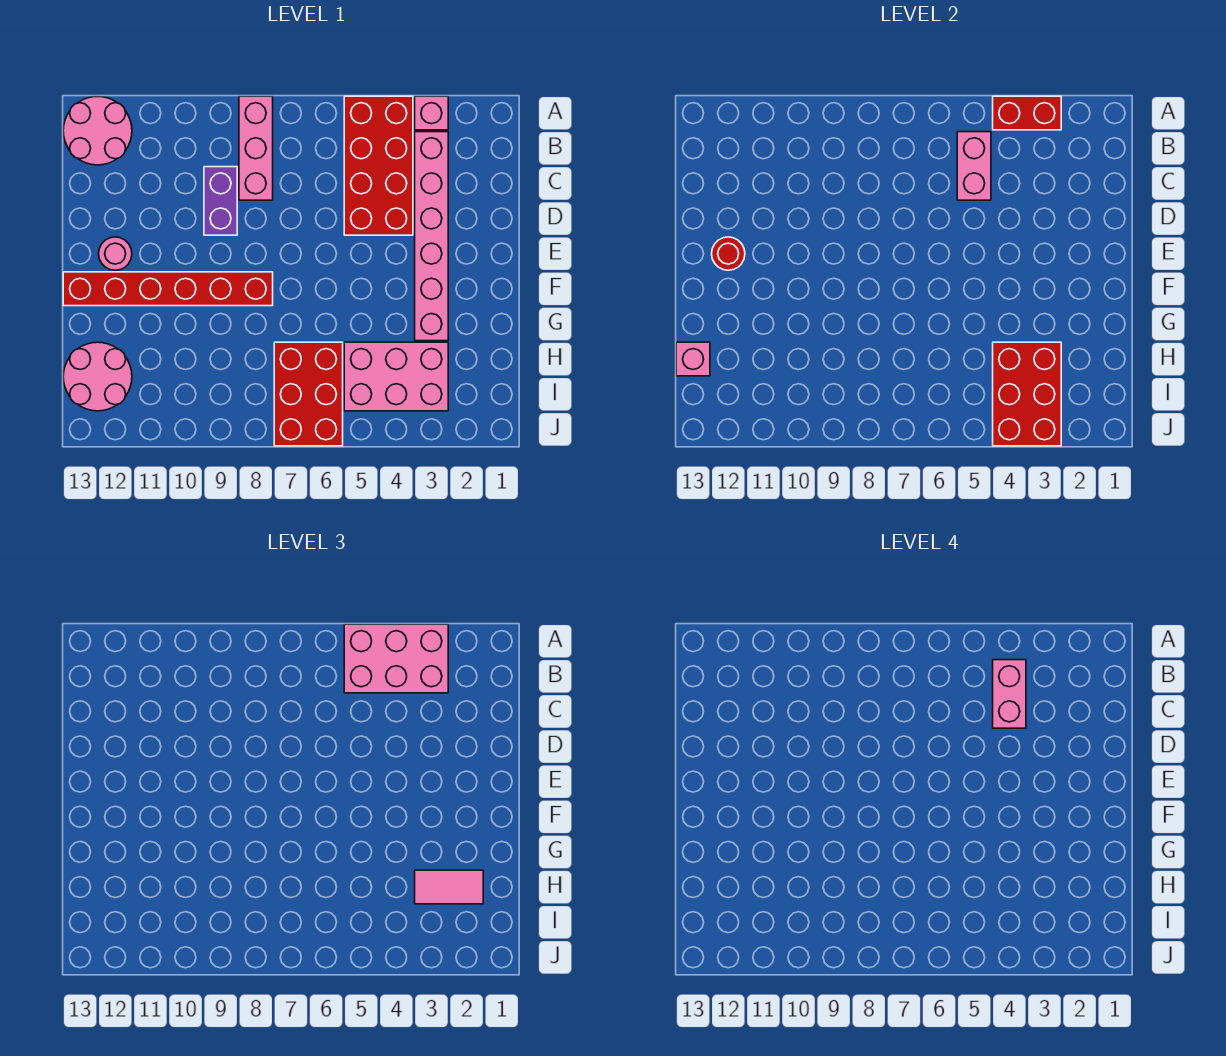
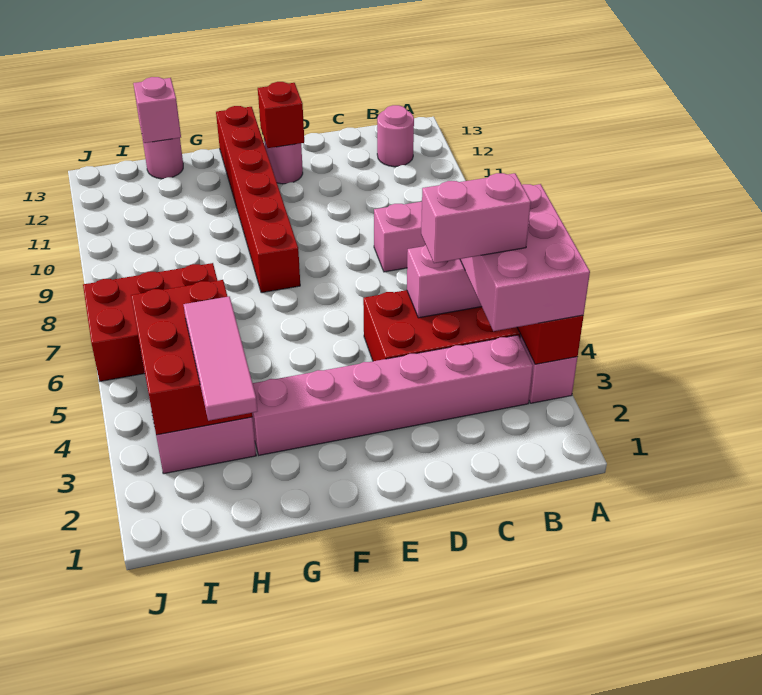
pink 2x2 round brick [63,96,132,165] -> pink 1x1 round brick [377,105,414,167]
purple 1x2 brick [204,167,237,235] -> none
red 1x1 round brick [712,237,745,270] -> red 1x1 brick [258,82,304,148]
pink 1x2 tile [415,870,483,904] -> pink 1x3 tile [183,296,257,421]
red 2x3 brick [993,342,1061,446] -> red 2x3 brick turned to [131,280,252,435]
pink 2x2 round brick [63,342,132,411] -> pink 1x1 round brick [142,137,183,179]

